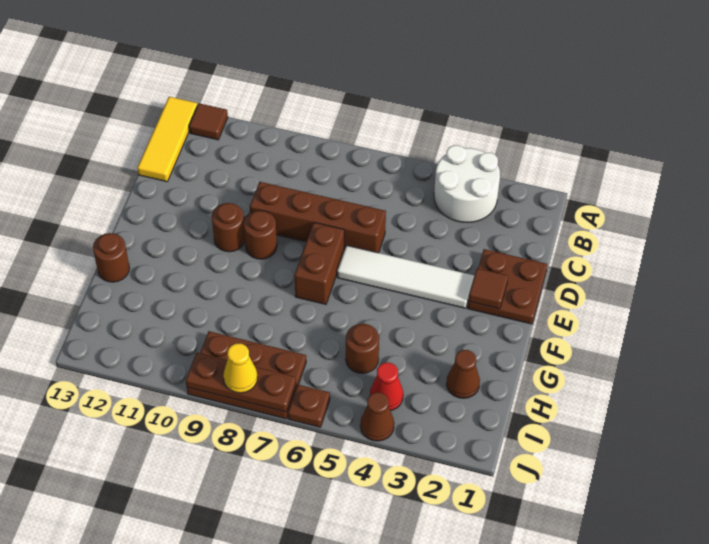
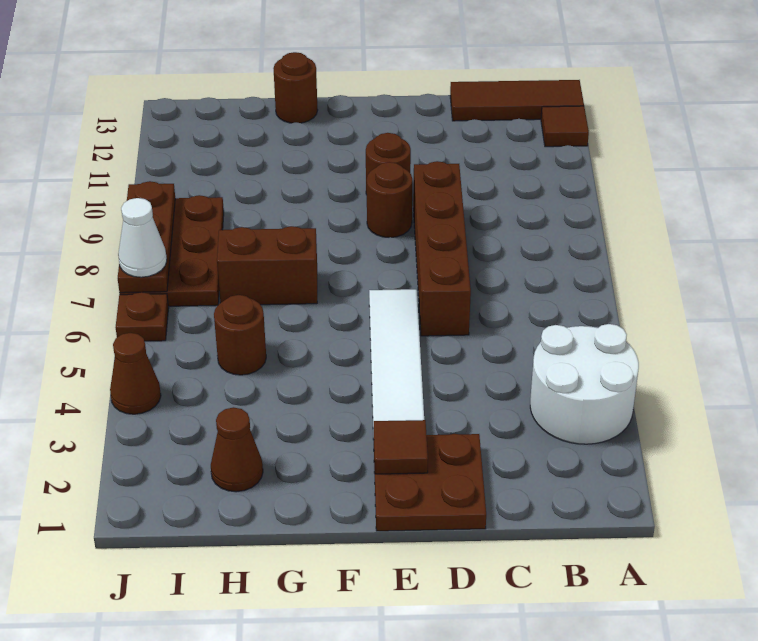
yellow 1x3 tile [137,97,198,182] -> brown 1x3 tile [450,80,584,121]
brown 1x2 brick [294,223,344,304] -> brown 1x2 brick moved to [217,226,317,305]
red 1x1 cone [370,363,403,411] -> none
none -> white 1x1 cone [118,198,167,277]
yellow 1x1 cone [223,344,258,393] -> none

